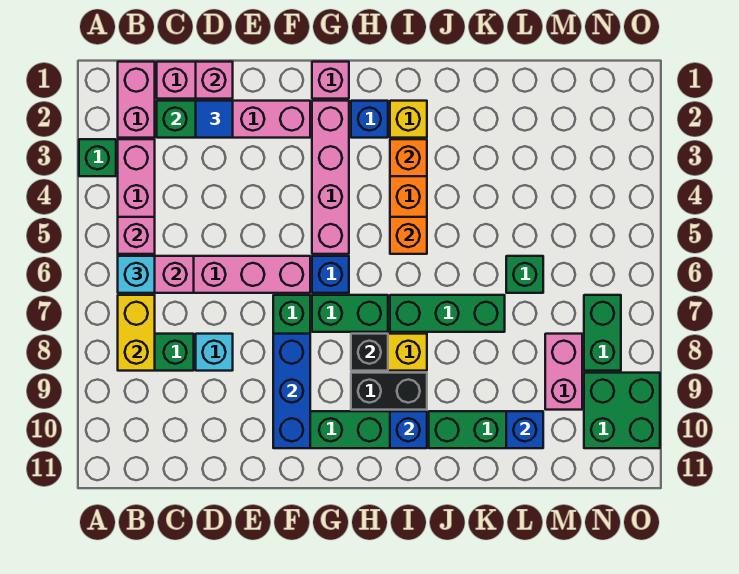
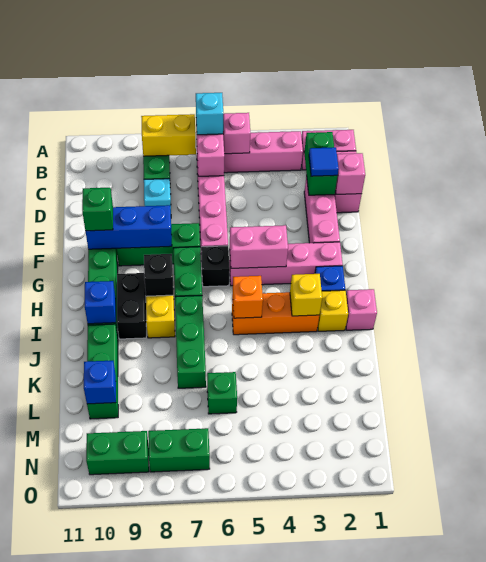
green 1x1 brick [79,139,116,176] -> green 1x1 brick moved to [82,188,113,231]
pink 1x1 brick [312,62,349,99] -> pink 1x1 brick moved to [346,289,377,330]
blue 1x1 brick [312,256,349,293] -> black 1x1 brick [201,246,230,287]
orange 1x1 brick [390,139,427,176] -> yellow 1x1 brick [290,274,322,316]
pink 1x2 brick [545,334,582,410] -> pink 1x2 brick moved to [230,225,288,268]
green 2x2 brick [584,373,660,448] -> green 1x2 brick [86,431,149,475]

